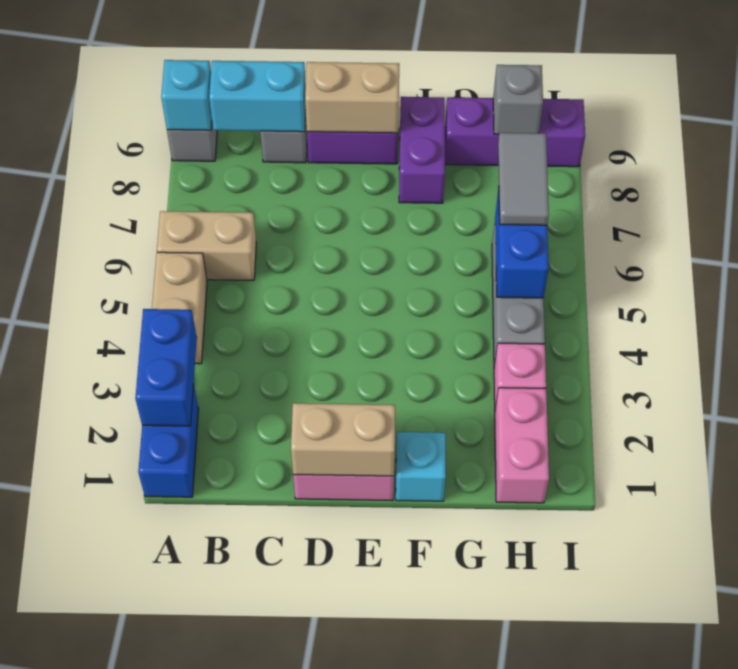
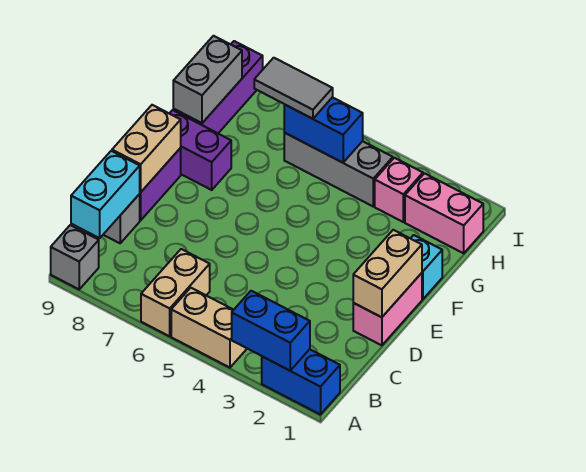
cyan 1x1 brick [161,60,212,130] -> none
grey 1x1 brick [493,65,543,134] -> grey 1x2 brick [173,36,242,123]

